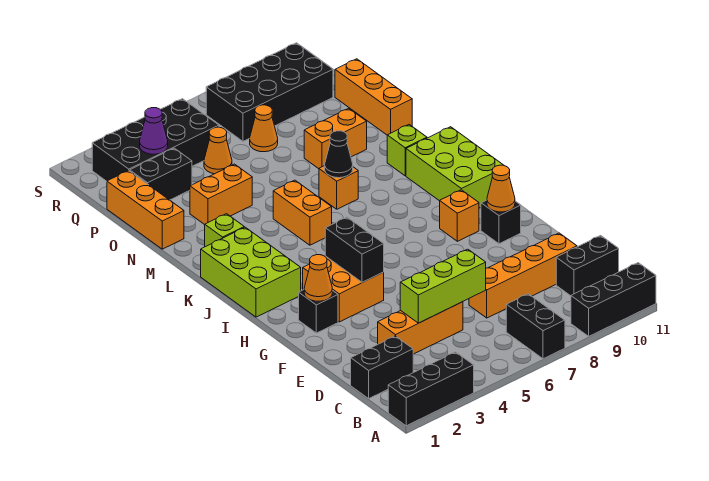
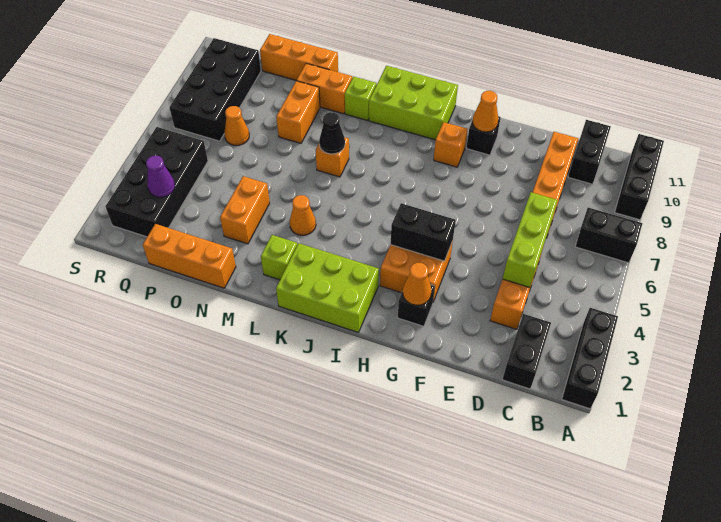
orange 1x2 brick [273,180,332,245] -> orange 1x2 brick moved to [297,64,352,114]
black 1x2 brick [130,148,192,200] -> none
orange 1x1 cone [204,127,232,174] -> orange 1x1 cone moved to [290,195,316,235]

